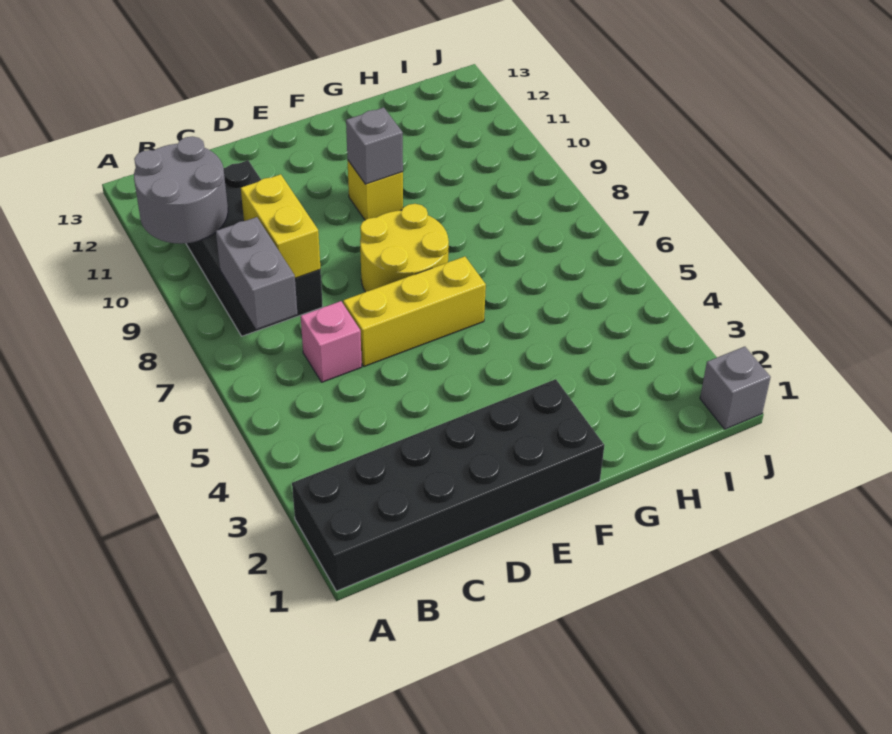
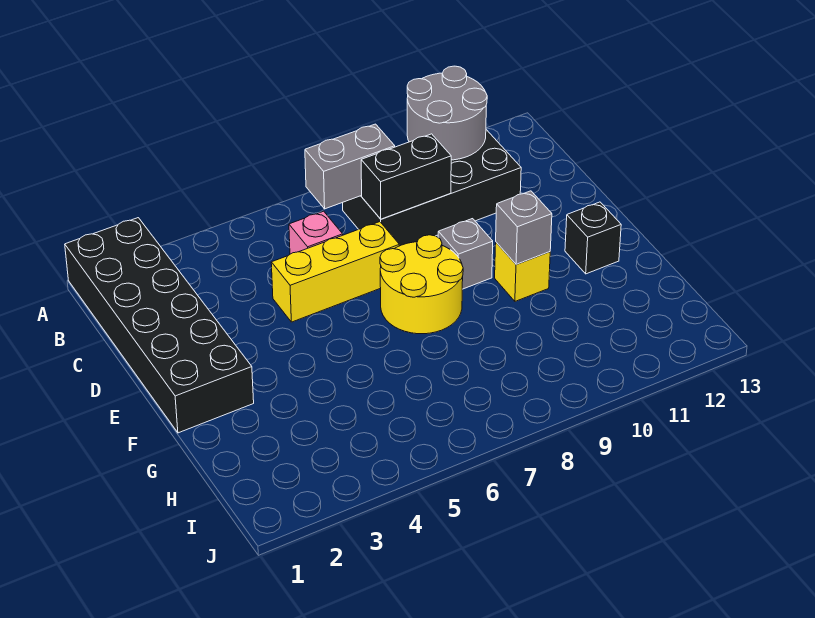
yellow 1x2 brick [241,174,320,278] -> black 1x2 brick [361,134,451,219]
yellow 1x3 brick [343,256,486,366] -> yellow 1x3 brick turned to [271,222,399,322]
none -> black 1x1 brick [565,202,621,274]
grey 1x1 brick [700,347,771,429] -> grey 1x1 brick moved to [438,219,493,289]

